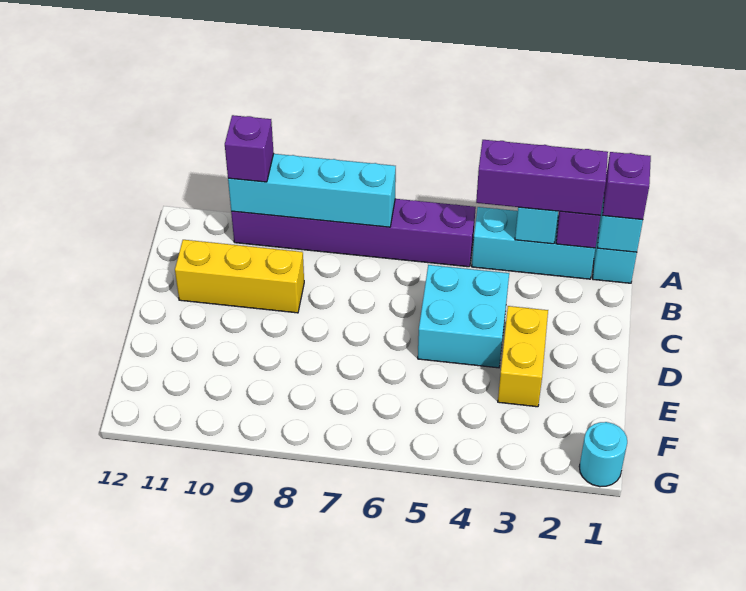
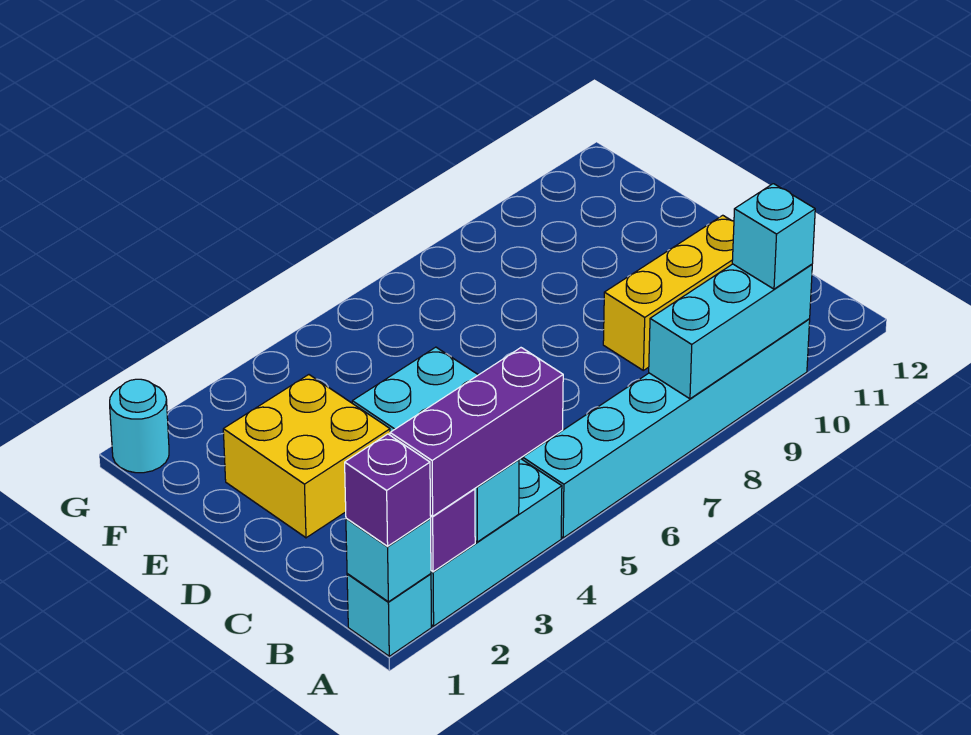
purple 1x6 brick [231,199,476,267] -> cyan 1x6 brick [523,319,810,538]
cyan 1x4 brick [228,154,396,227] -> cyan 1x3 brick [649,264,812,399]
purple 1x1 brick [225,115,274,182] -> cyan 1x1 brick [732,184,815,289]
yellow 1x2 brick [498,306,548,407] -> yellow 2x2 brick [223,375,390,538]

